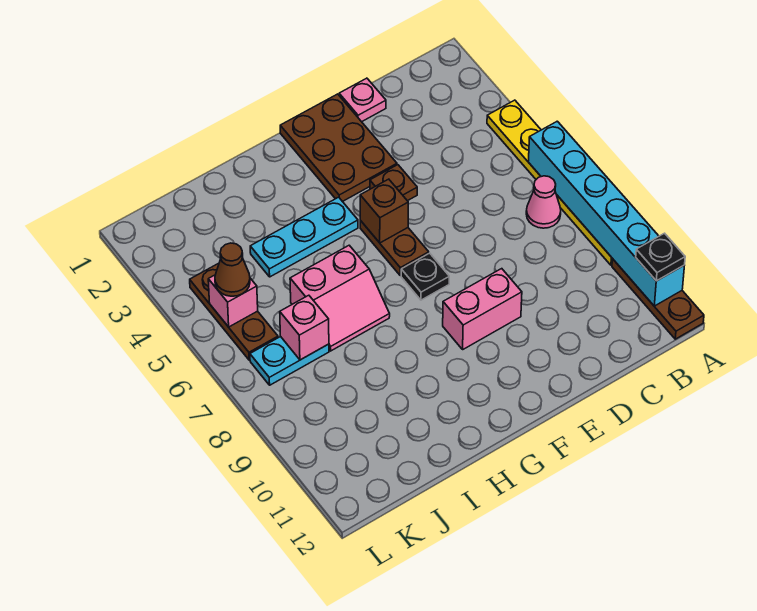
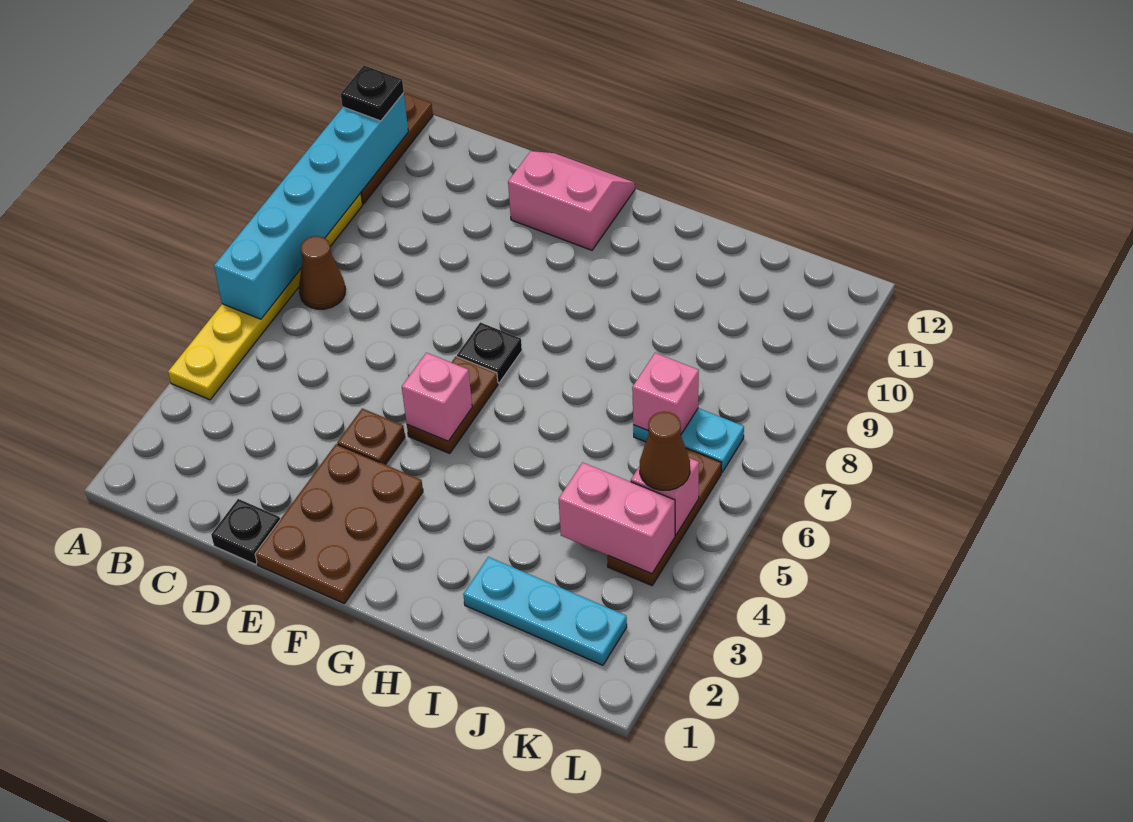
pink 1x1 cone [526,176,561,228] -> brown 1x1 cone [299,236,346,309]
pink 1x1 plate [339,78,386,122] -> black 1x1 plate [211,499,280,564]
pink 1x2 brick [443,269,522,349] -> pink 1x2 brick moved to [559,462,675,574]
brown 1x1 brick [360,179,408,243] -> pink 1x1 brick [402,353,472,441]
cyan 1x3 plate [250,197,358,277] -> cyan 1x3 plate moved to [463,557,627,665]
pink 2x2 slope [290,245,390,351] -> pink 2x2 slope moved to [508,151,635,250]

